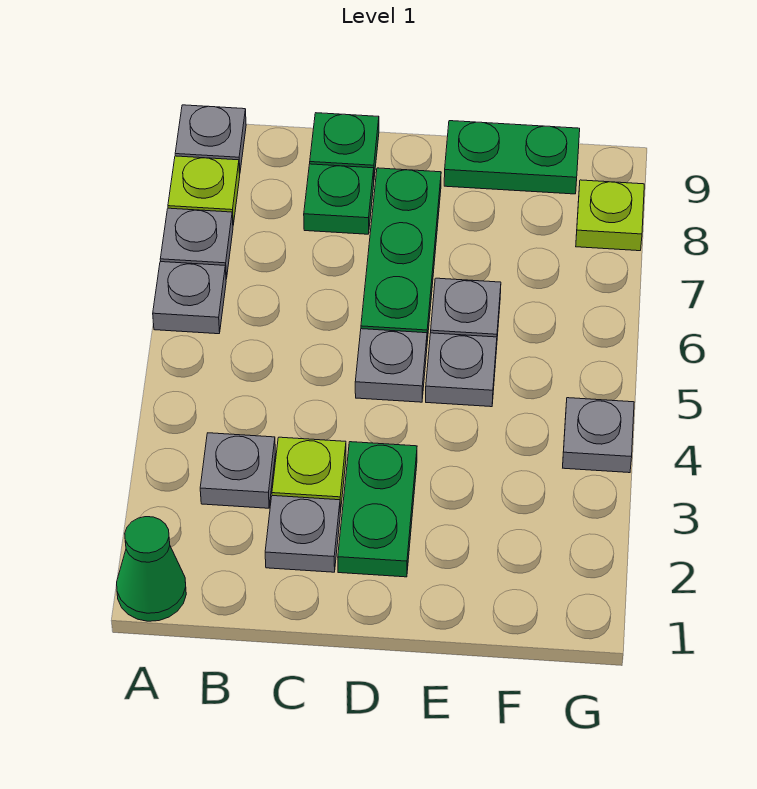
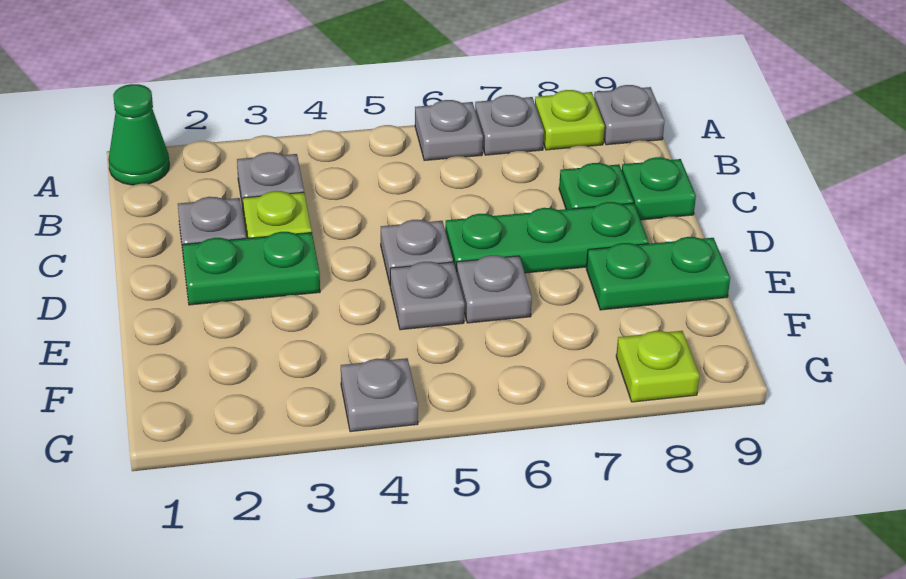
green 1x2 plate [444,121,580,194] -> green 1x2 plate turned to [586,237,730,310]

